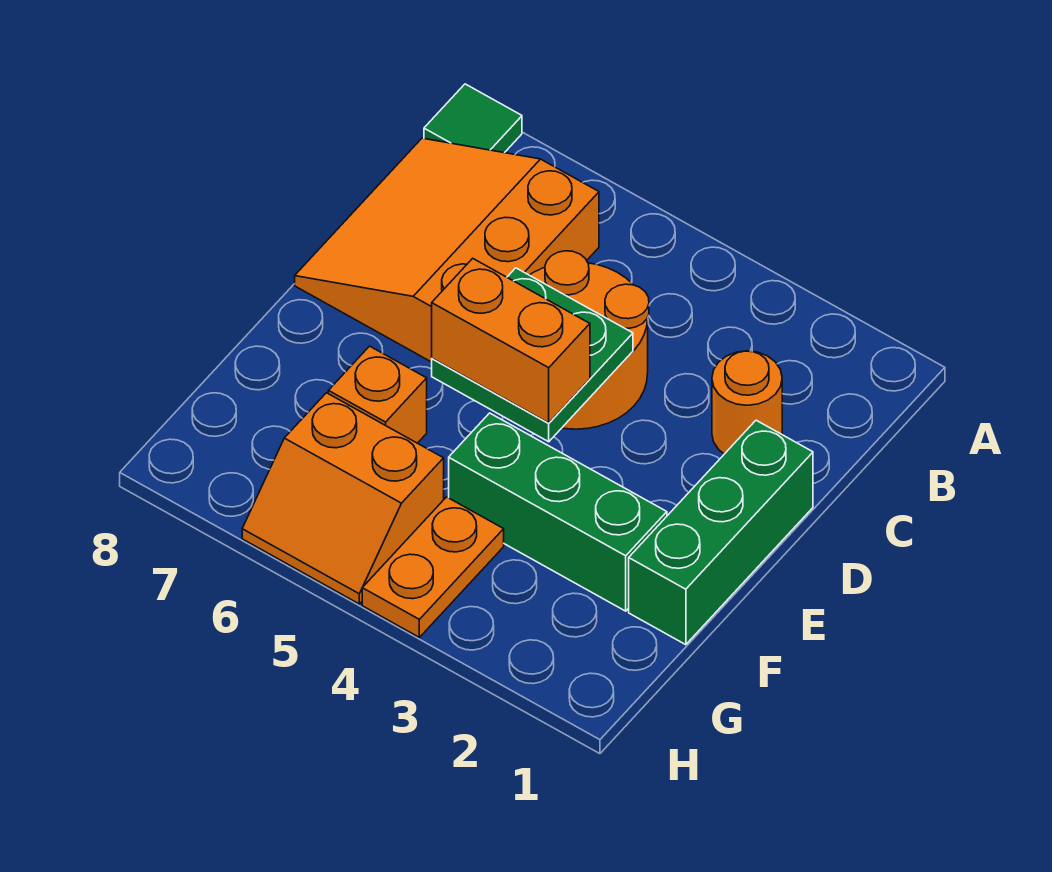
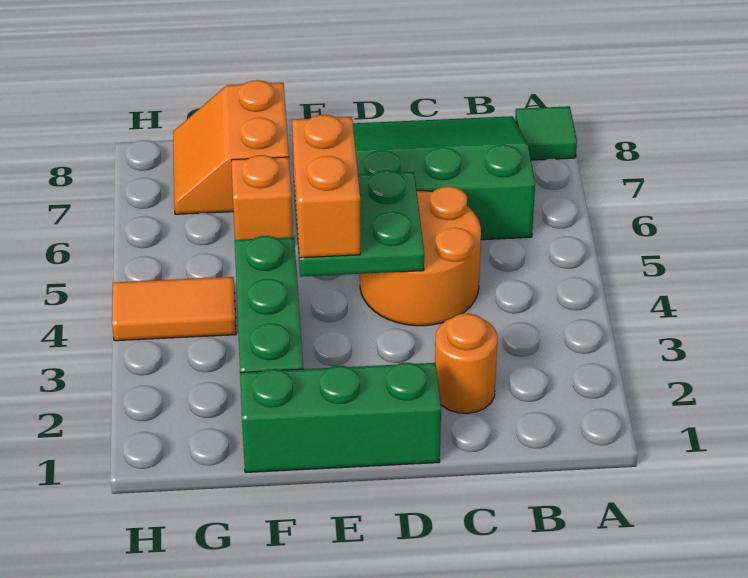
orange 3x3 slope [295,138,599,362] -> green 3x3 slope [353,116,535,240]
orange 1x2 plate [362,497,504,637] -> orange 1x2 tile [112,277,236,341]
orange 2x2 slope [242,393,444,604] -> orange 2x2 slope moved to [173,80,289,214]

